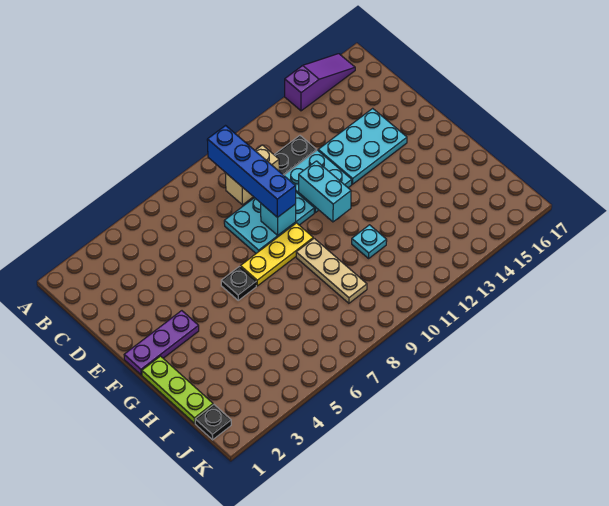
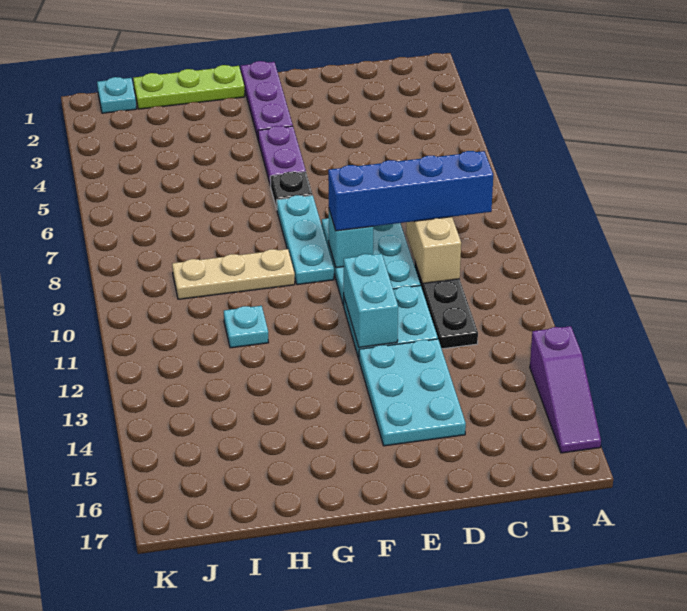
cyan 1x2 brick [299,161,351,222] -> cyan 1x2 brick turned to [344,254,398,347]
none -> purple 1x2 plate [258,126,306,186]
yellow 1x3 plate [240,223,313,286] -> cyan 1x3 plate [277,195,334,285]
black 1x1 plate [195,405,231,440] -> cyan 1x1 plate [97,77,136,113]

